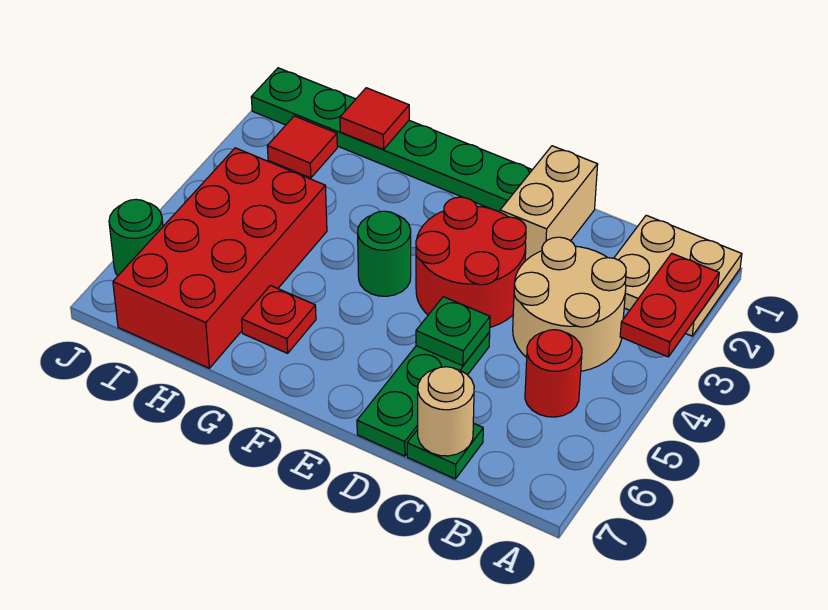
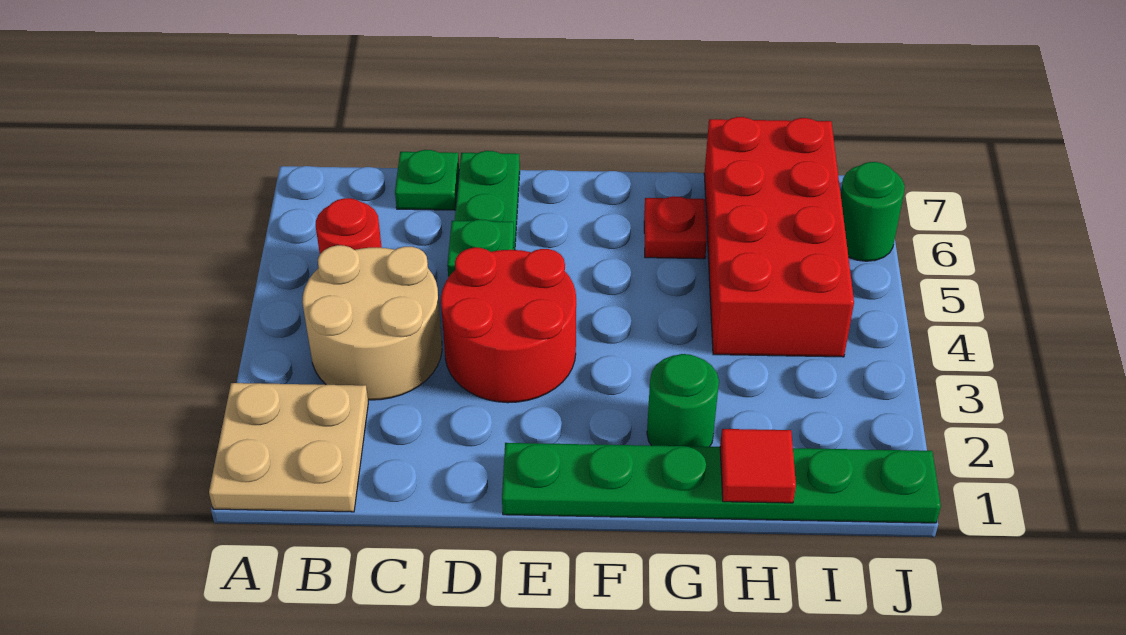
red 1x2 plate [620,253,719,357] -> none
tan 1x1 round brick [418,367,474,456] -> none
tan 1x2 brick [500,146,598,261] -> none
green 1x1 round brick [358,211,411,296] -> green 1x1 round brick moved to [647,354,719,447]
red 1x1 tile [267,116,337,178] -> none

